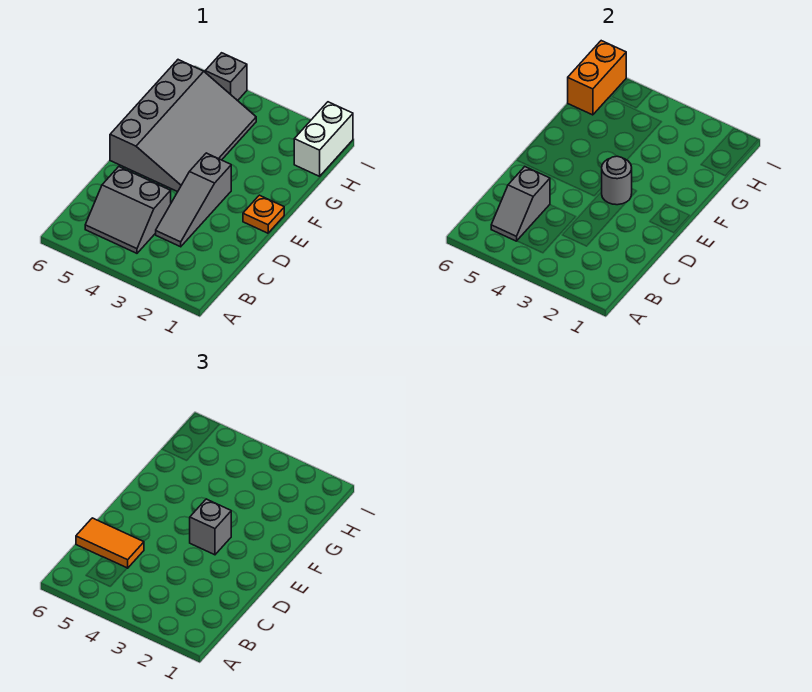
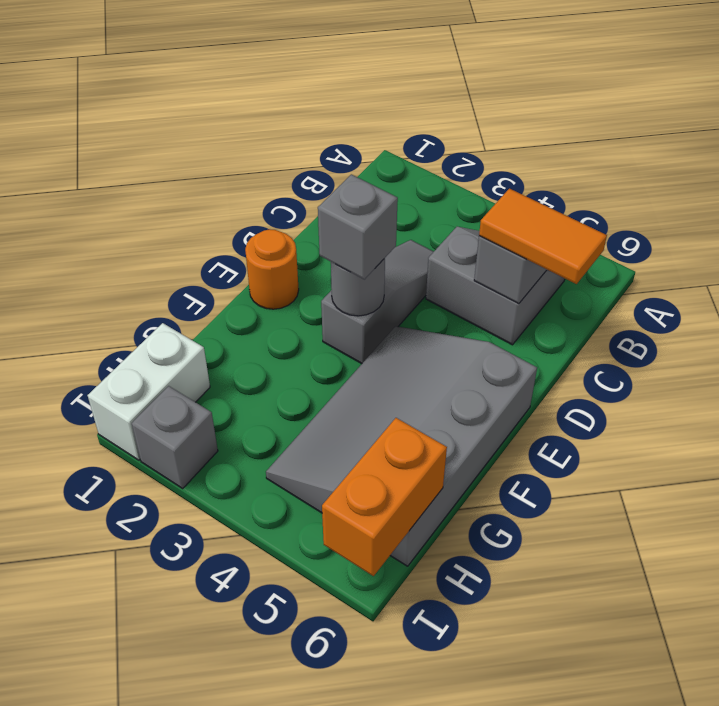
orange 1x1 plate [243,195,284,233] -> orange 1x1 round brick [245,229,299,309]
grey 1x1 brick [205,53,247,101] -> grey 1x1 brick moved to [132,386,218,488]

